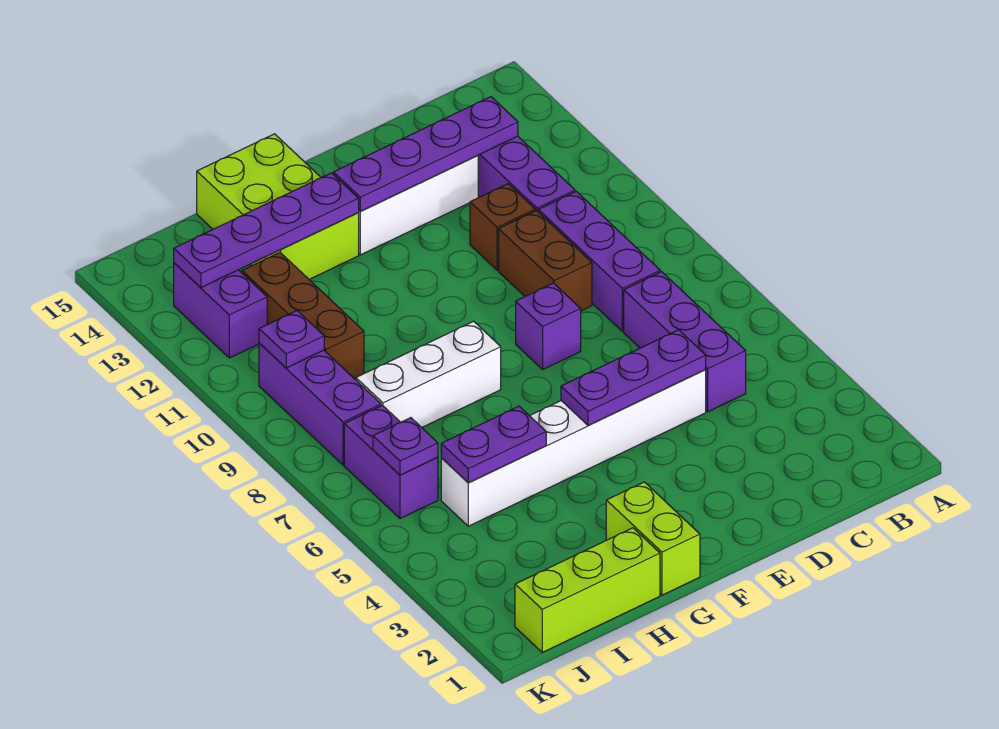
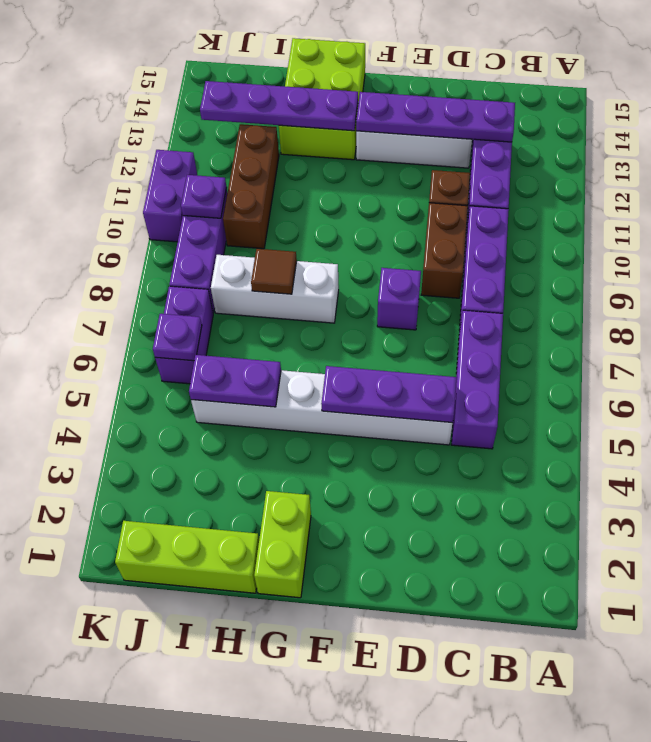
none -> brown 1x1 tile [251,249,297,294]
purple 1x2 brick [174,263,267,358] -> purple 1x2 brick moved to [143,150,197,242]

